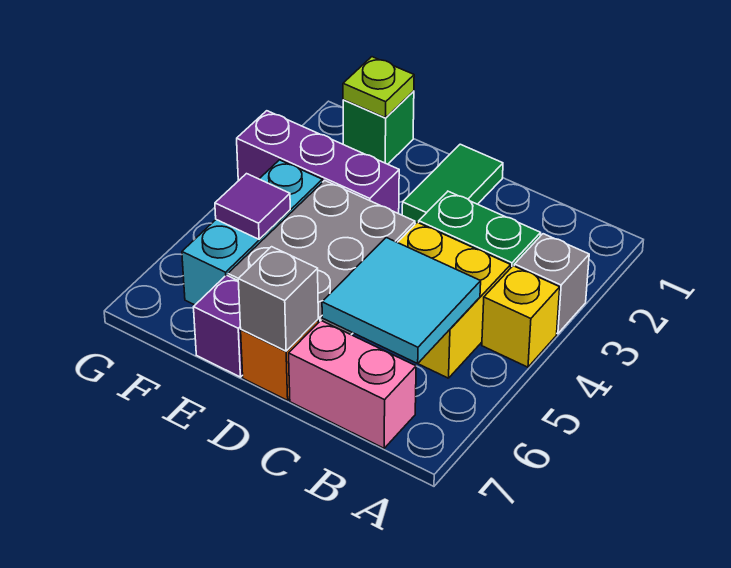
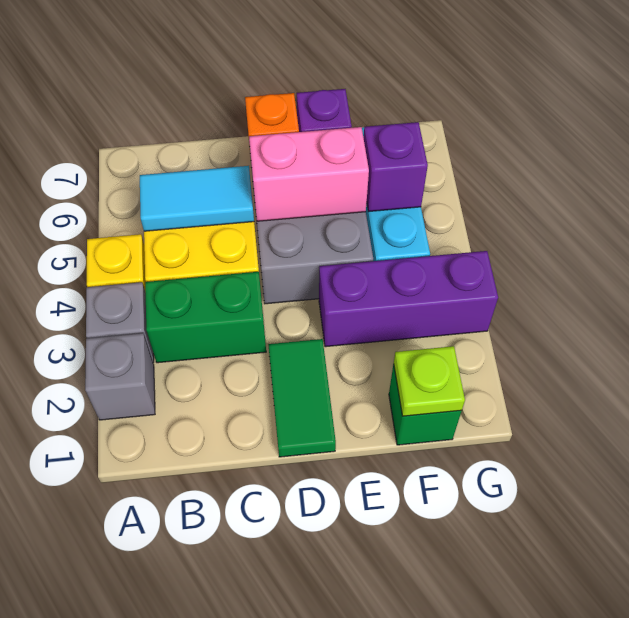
cyan 2x2 tile [322,238,481,363] -> cyan 1x2 tile [140,166,254,231]
pink 1x2 brick [289,321,416,448] -> pink 1x2 brick moved to [249,127,369,221]
grey 1x1 brick [238,247,318,351] -> grey 1x1 brick moved to [85,333,155,420]
purple 1x1 tile [215,174,290,239] -> purple 1x1 brick [364,122,428,212]

